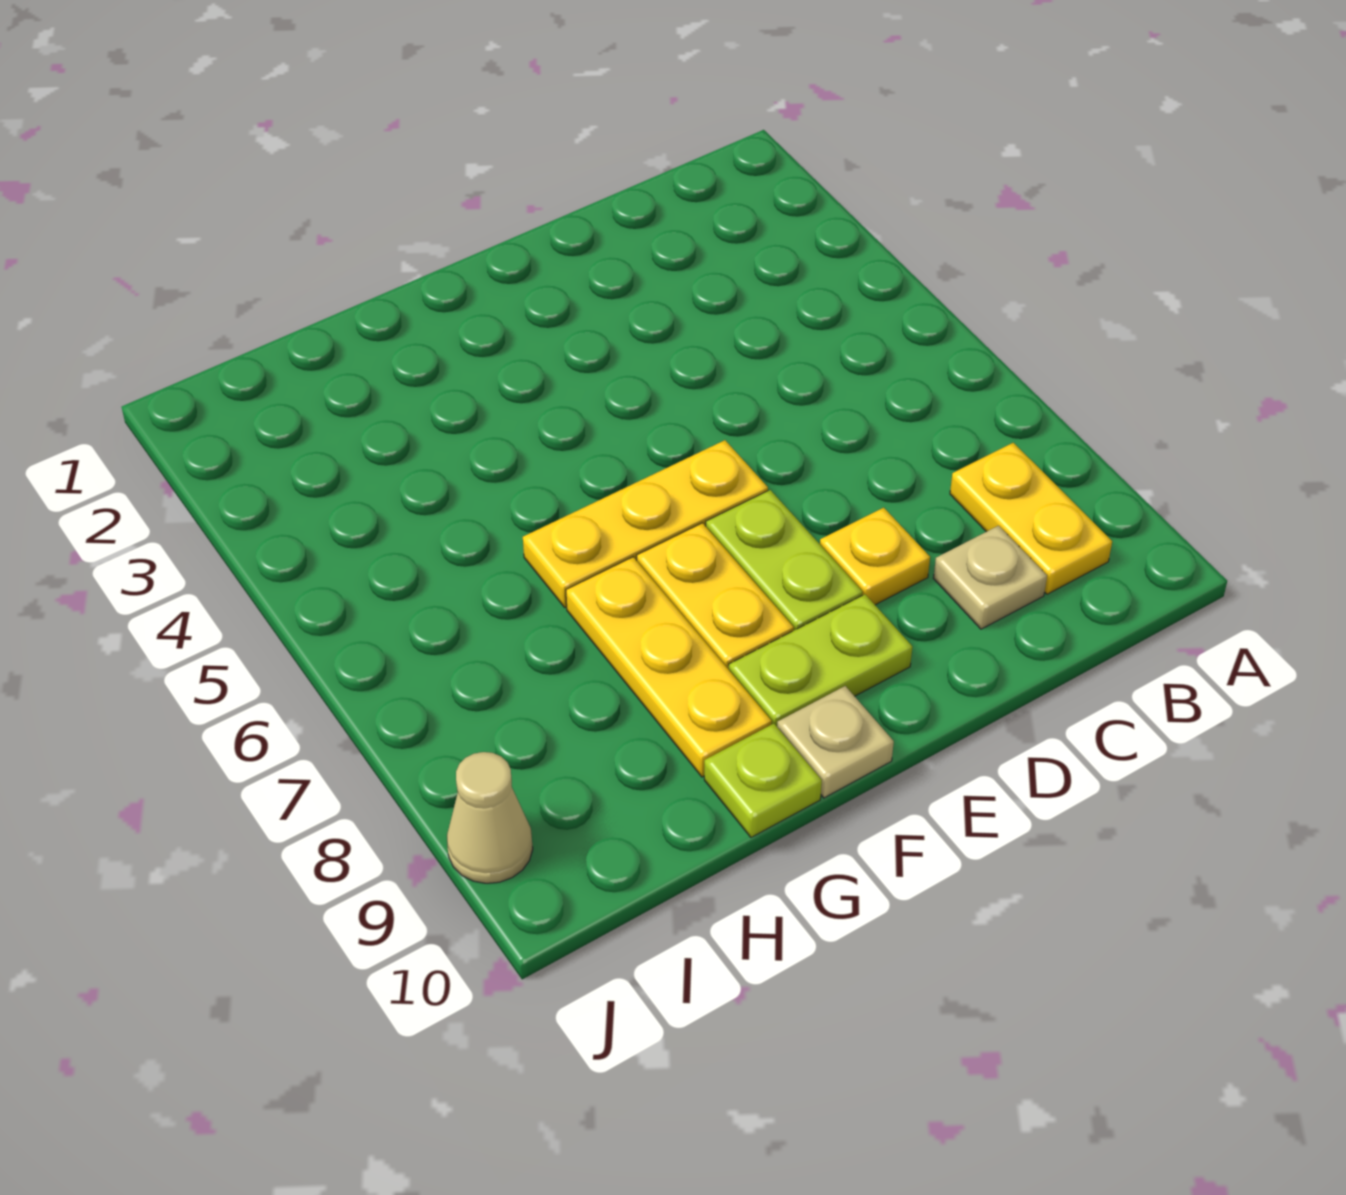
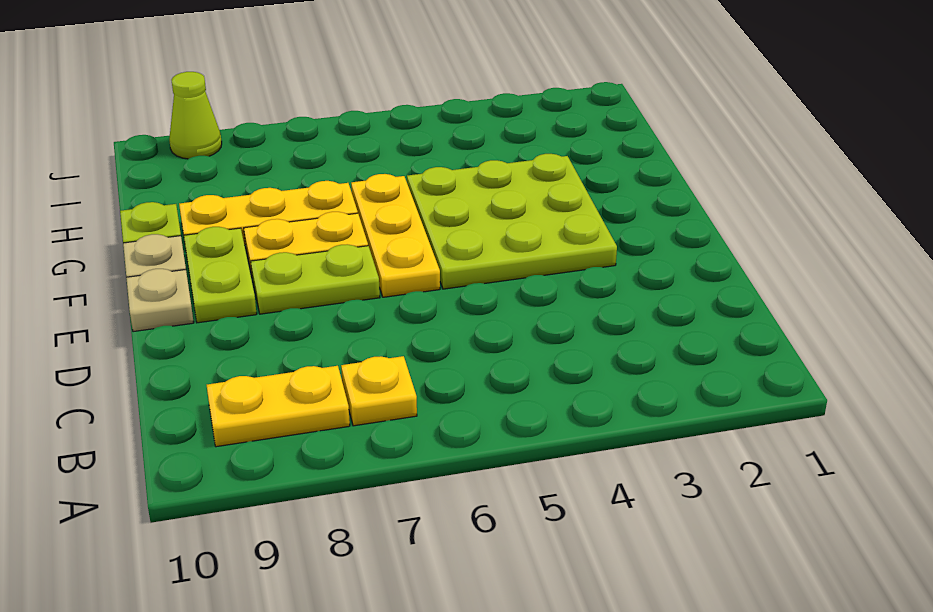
tan 1x1 plate [933,526,1047,629] -> tan 1x1 plate moved to [126,269,194,332]
yellow 1x1 plate [820,508,930,605] -> yellow 1x1 plate moved to [341,356,417,426]
none -> lime 3x3 plate [407,154,617,289]
tan 1x1 cone [447,752,533,883] -> lime 1x1 cone [169,72,222,159]

